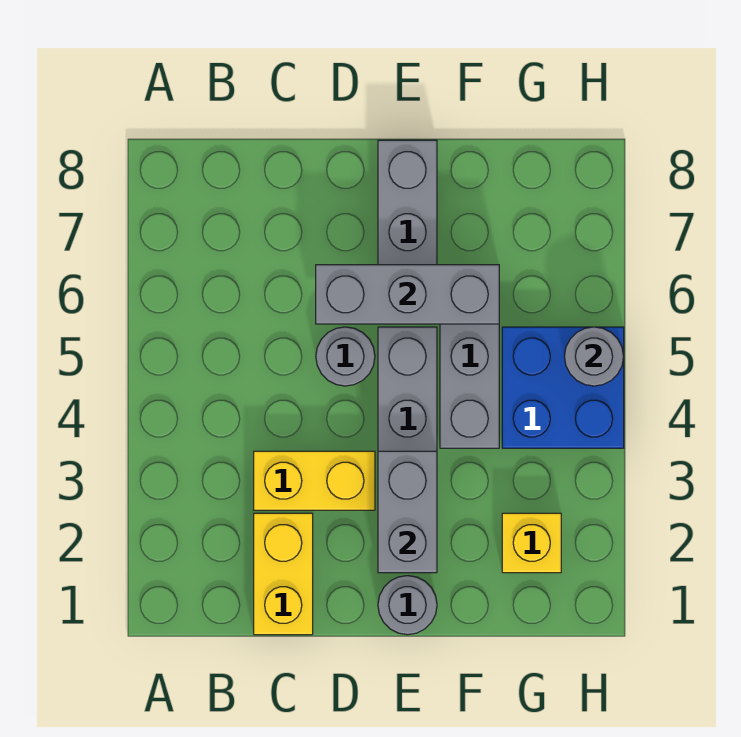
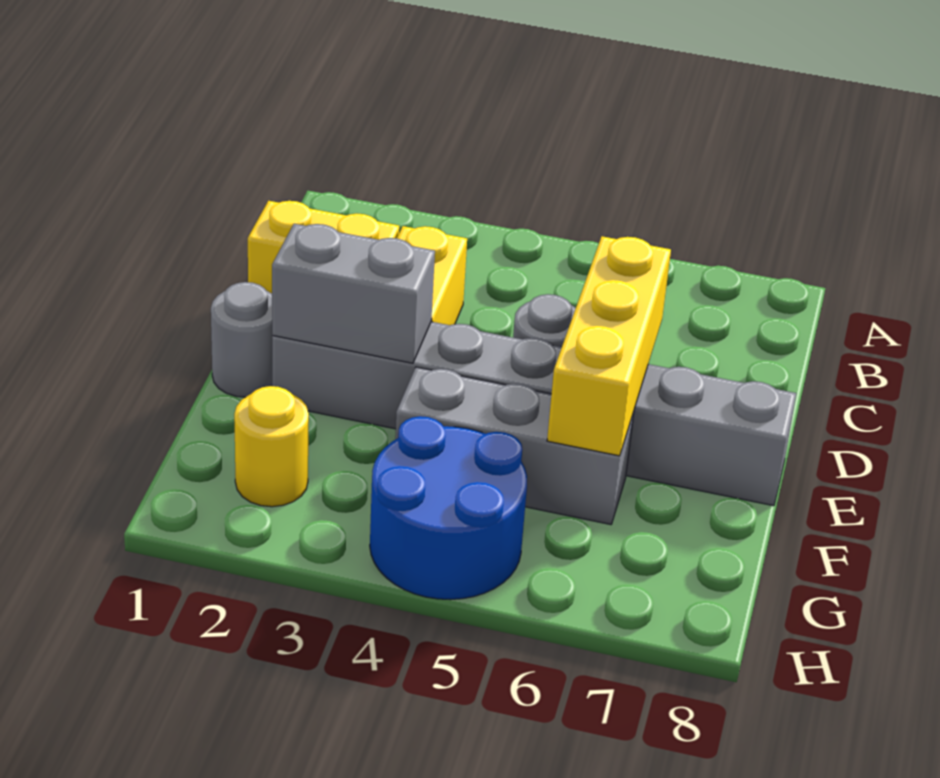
grey 1x3 brick [316,265,499,324] -> yellow 1x3 brick [547,236,671,456]
yellow 1x1 brick [502,513,561,573] -> yellow 1x1 round brick [234,386,309,507]
blue 2x2 brick [502,327,624,448] -> blue 2x2 round brick [370,416,527,600]
grey 1x1 round brick [564,327,624,386] -> none

